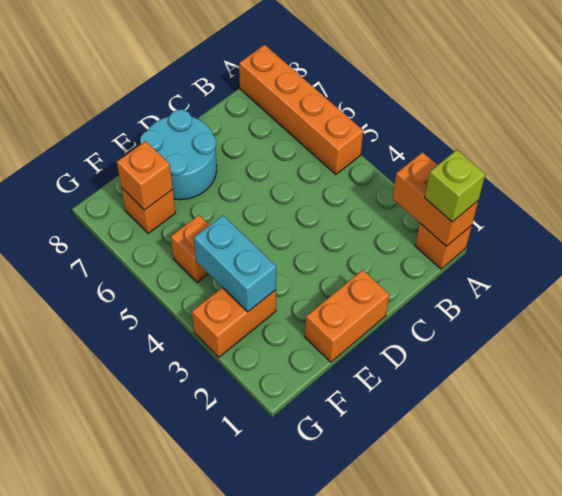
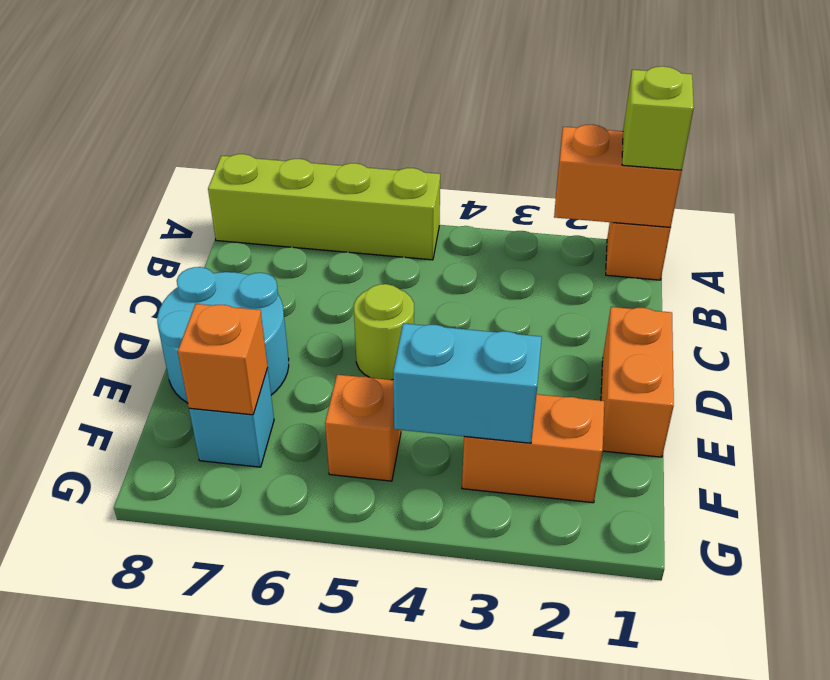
orange 1x4 brick [239,45,363,174] -> lime 1x4 brick [208,154,440,260]
none -> lime 1x1 round brick [354,284,414,380]
orange 1x2 brick [192,287,276,357] -> orange 1x2 brick turned to [462,394,604,503]
orange 1x1 brick [121,188,175,234] -> cyan 1x1 brick [189,368,274,467]

